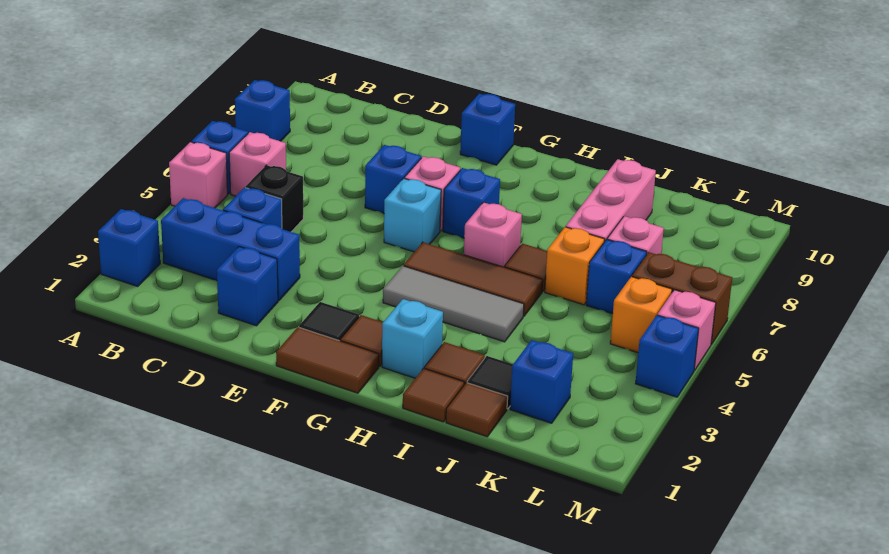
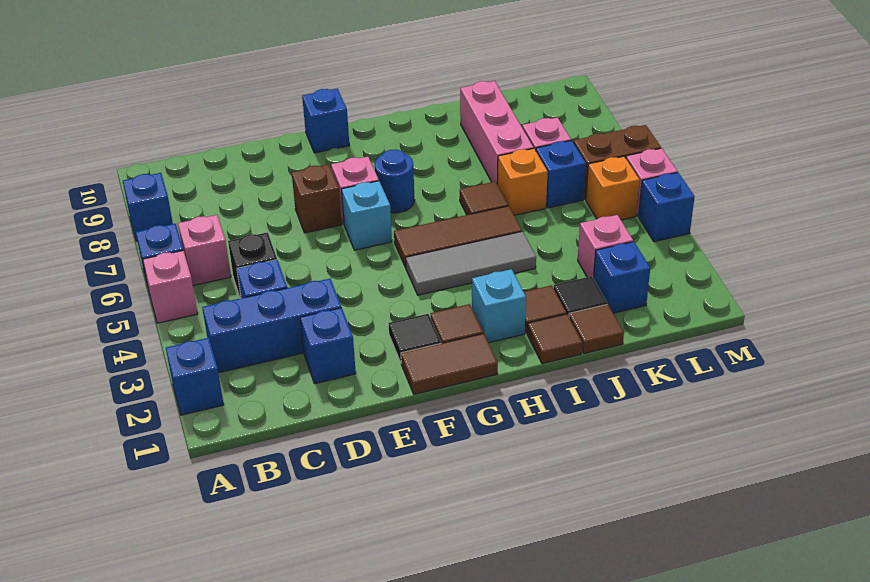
blue 1x1 brick [365,145,421,214] -> brown 1x1 brick [292,165,342,233]
blue 1x1 brick [443,168,500,238] -> blue 1x1 round brick [375,149,415,213]
pink 1x1 brick [464,202,522,267] -> pink 1x1 brick moved to [578,215,633,279]

